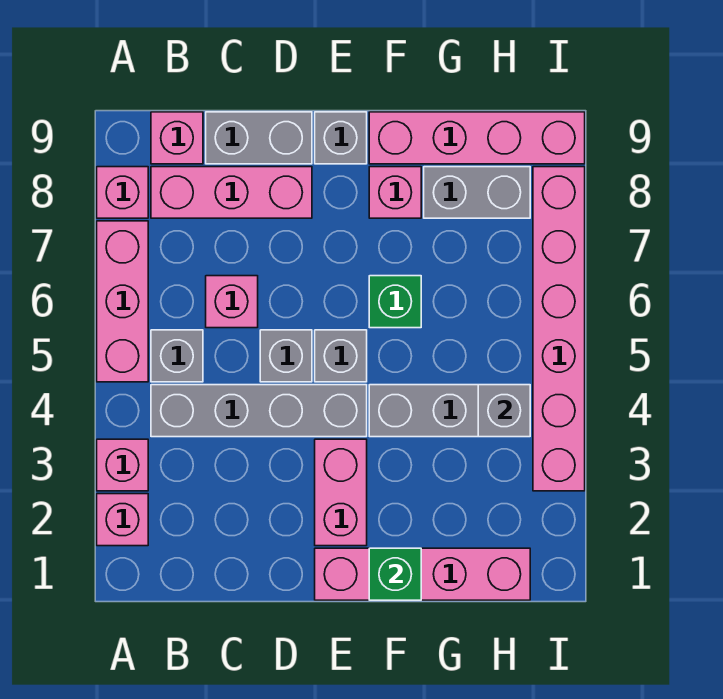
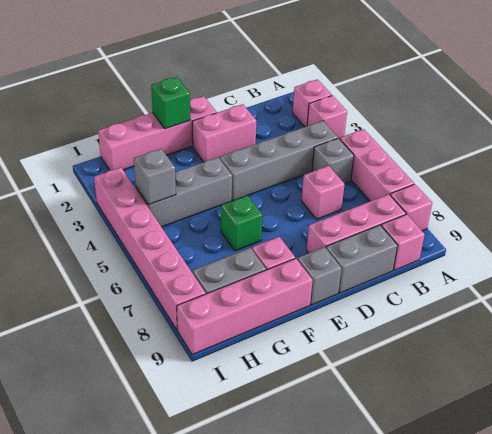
grey 1x1 brick [260,330,312,382] -> none
pink 1x2 brick [315,439,367,546] -> pink 1x2 brick turned to [192,104,256,162]
grey 1x1 brick [315,330,367,382] -> none

